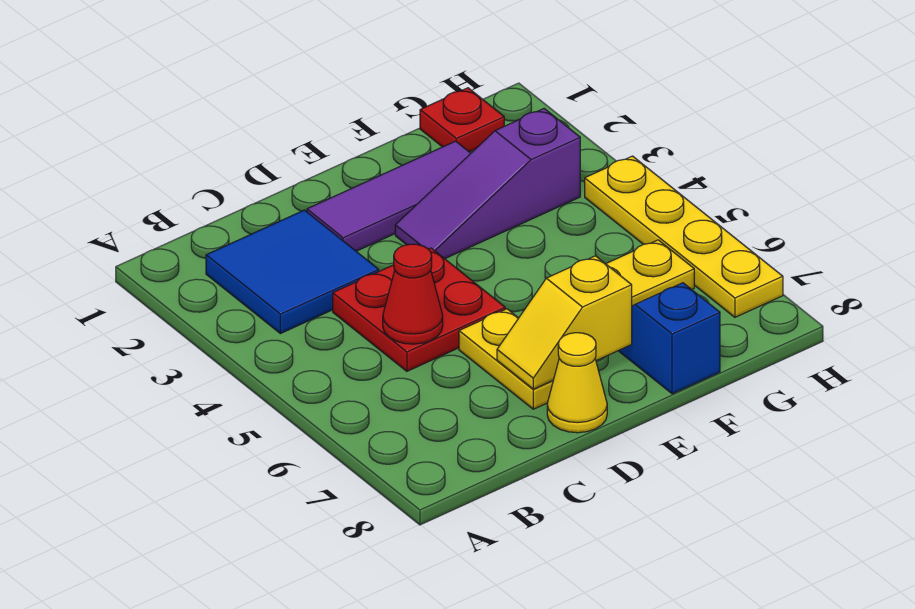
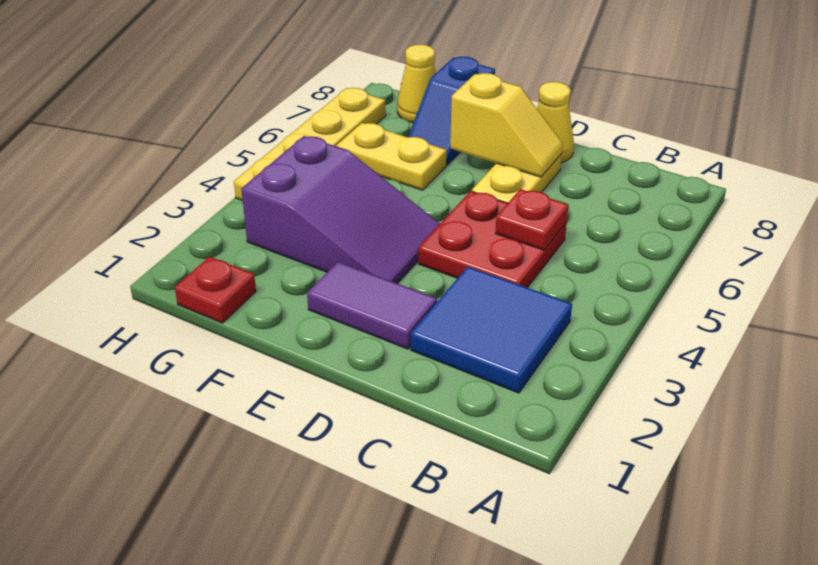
red 1x1 cone [383,244,443,344] -> red 1x1 plate [495,189,569,250]
purple 1x3 tile [307,141,471,251] -> purple 1x2 tile [307,262,437,349]
purple 1x3 slope [395,109,580,259] -> purple 2x3 slope [241,136,440,284]
none -> yellow 1x1 cone [397,45,436,123]

